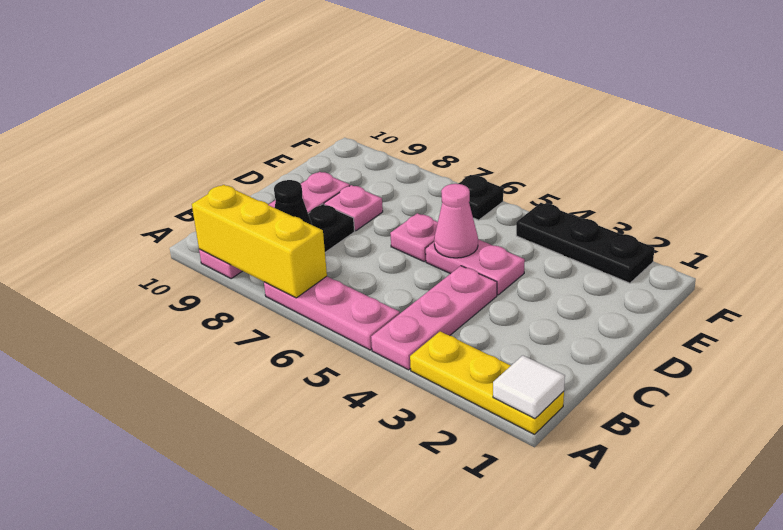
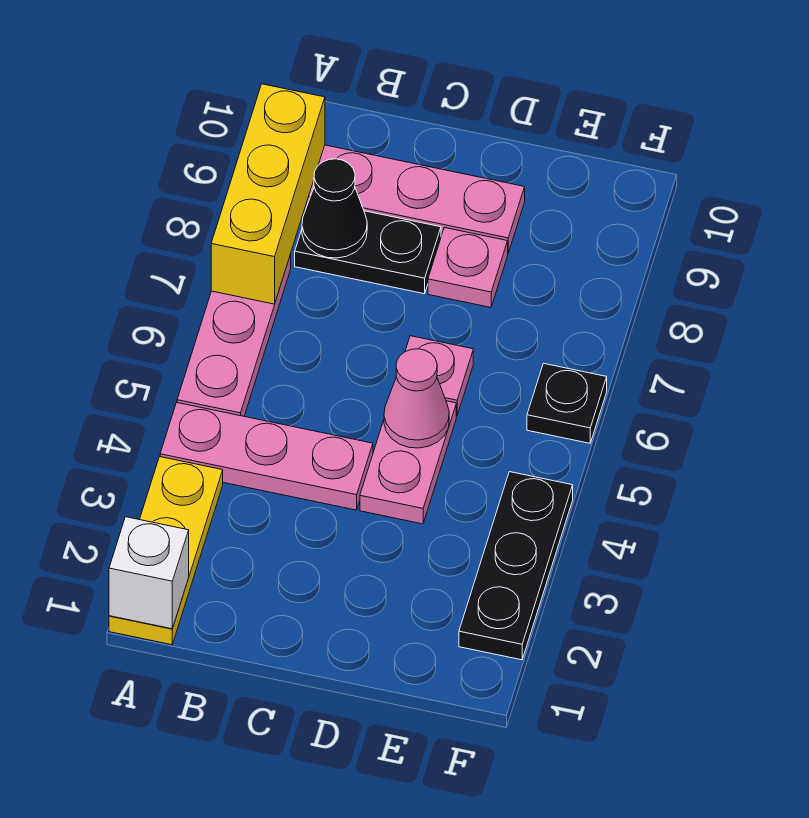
white 1x1 tile [493,355,565,419] -> white 1x1 brick [109,517,189,629]

